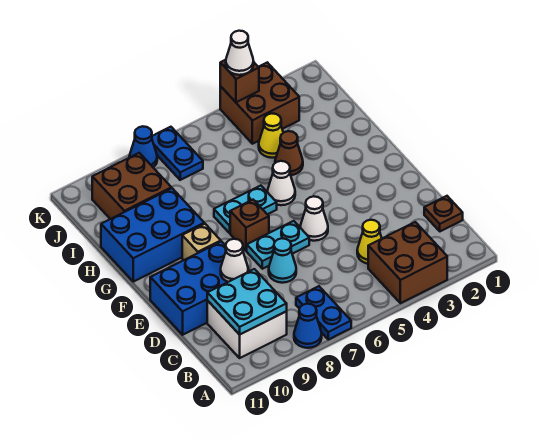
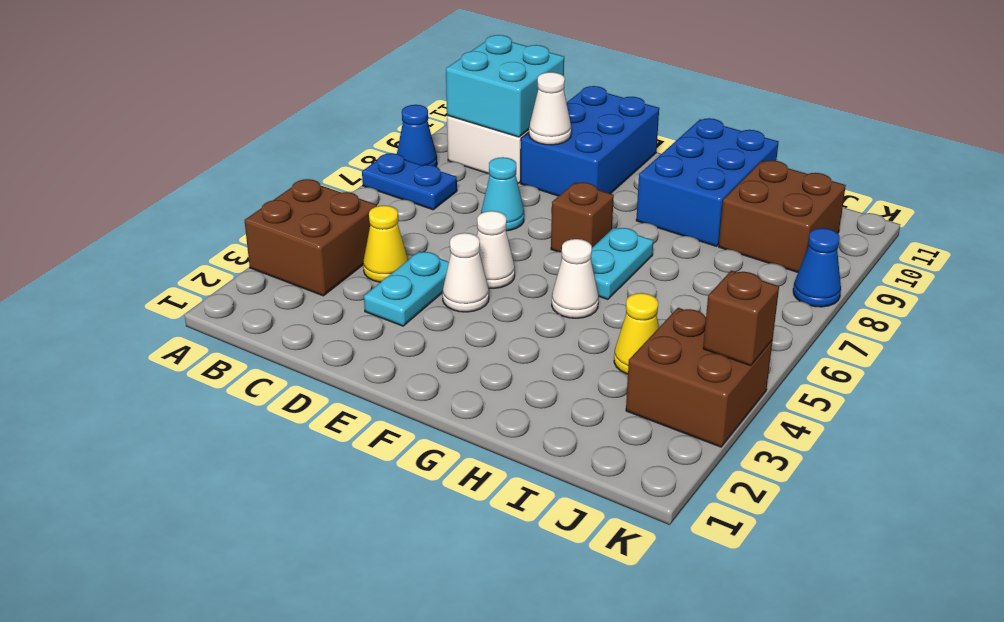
cyan 2x2 plate [207,269,287,335] -> cyan 2x2 brick [446,35,564,137]
brown 1x1 plate [424,196,463,231] -> none
cyan 1x2 plate [247,221,309,269] -> cyan 1x2 plate moved to [364,251,449,326]
tan 1x1 brick [182,224,221,260] -> none
brown 1x1 cone [275,131,303,175] -> none
blue 1x2 plate [152,127,203,180] -> none
white 1x1 cone [226,31,254,75] -> white 1x1 cone moved to [442,233,489,312]

